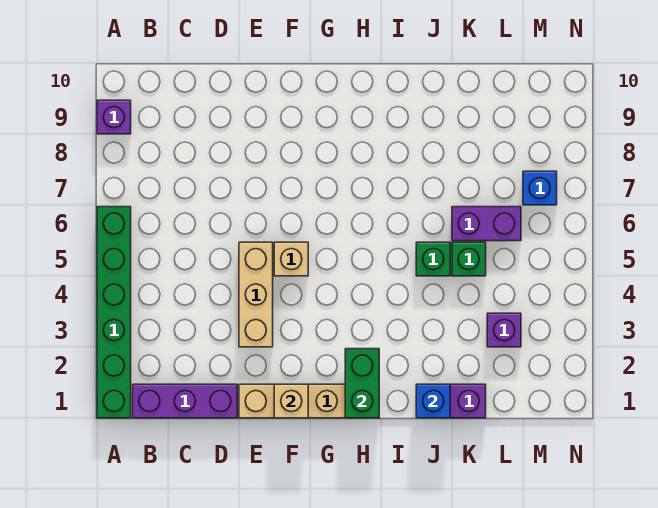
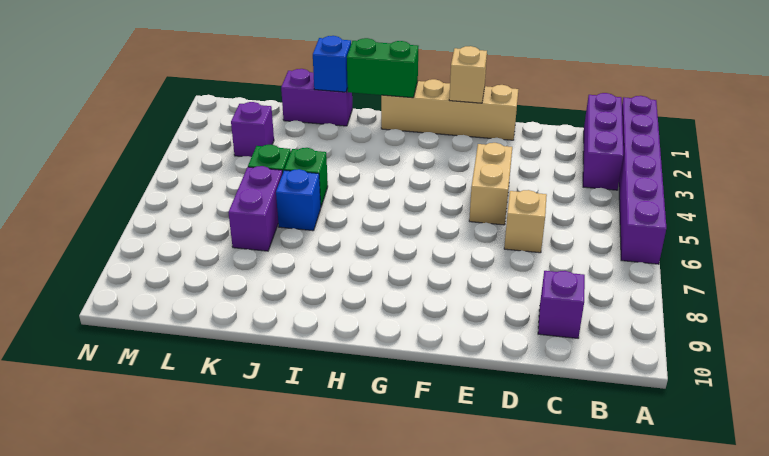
green 1x6 brick [97,207,131,418] -> purple 1x6 brick [619,96,666,264]
purple 1x1 brick [97,100,131,134] -> purple 1x1 brick moved to [538,271,585,338]
purple 1x3 brick [133,384,237,418] -> purple 1x3 brick turned to [583,93,623,190]
tan 1x3 brick [239,242,273,347] -> tan 1x2 brick [469,143,512,225]
tan 1x1 brick [274,242,308,276] -> tan 1x1 brick moved to [504,190,547,253]
green 1x2 brick [345,349,379,418] -> green 1x2 brick turned to [347,38,418,98]
purple 1x2 brick [452,207,521,241] -> purple 1x2 brick turned to [228,166,282,251]
blue 1x1 brick [523,171,557,205] -> blue 1x1 brick moved to [276,169,321,231]

